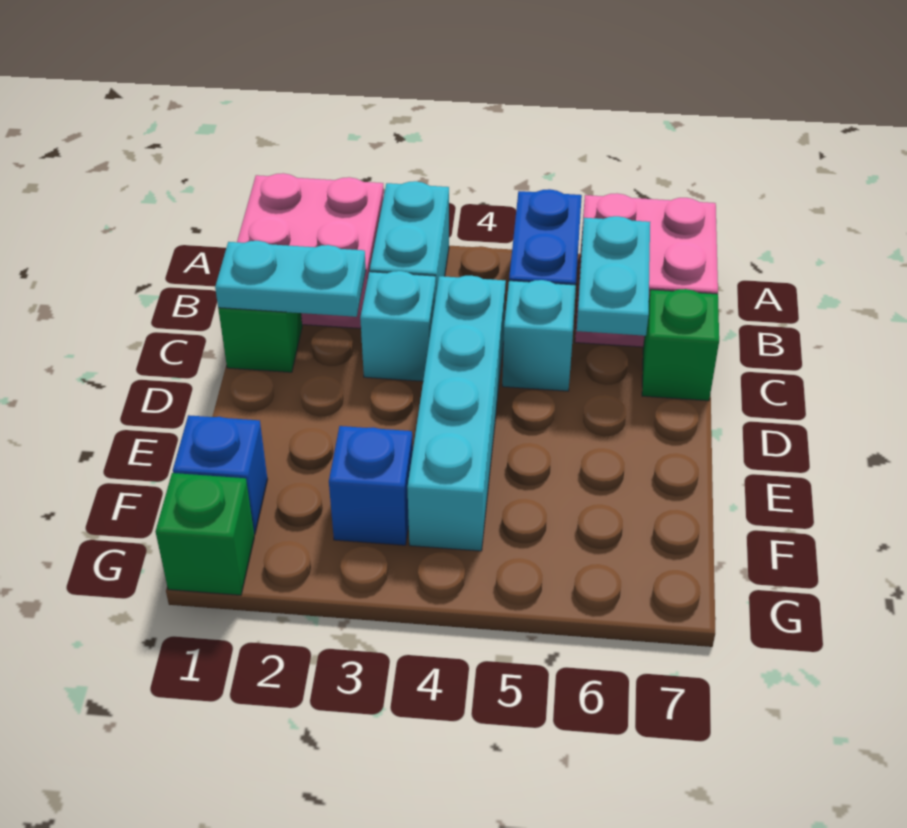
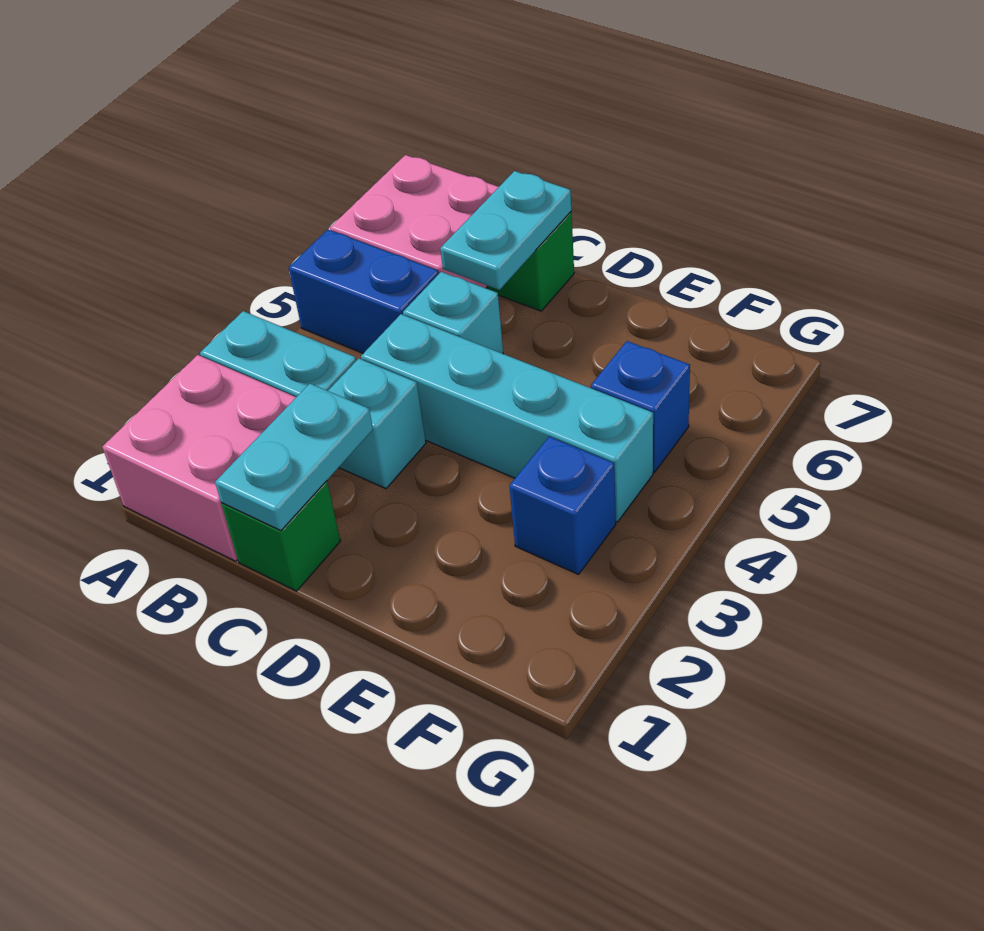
cyan 1x2 plate [577,216,650,336] -> cyan 1x2 plate turned to [440,171,571,290]
blue 1x1 brick [173,415,268,534] -> blue 1x1 brick moved to [591,341,690,472]
green 1x1 brick [155,473,254,595] -> none

